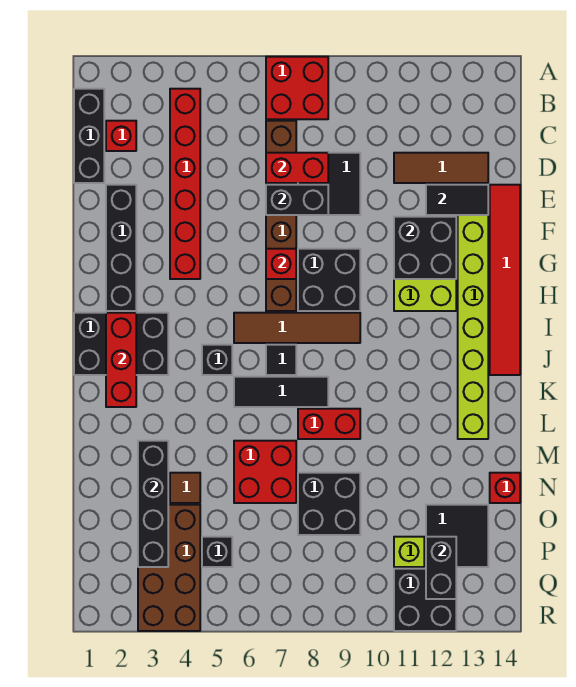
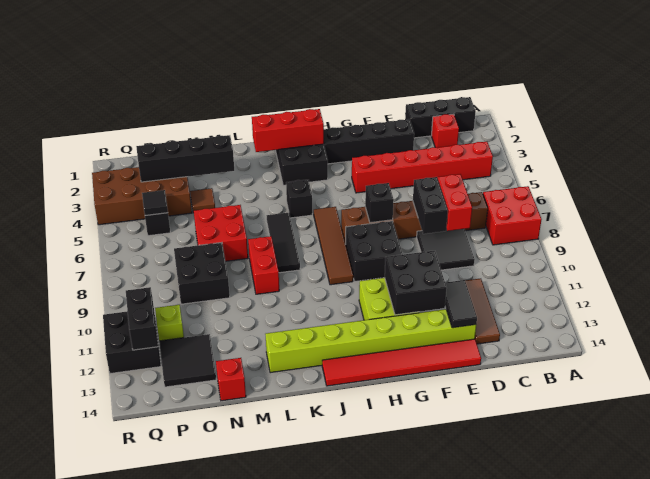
red 1x1 brick [266,249,296,279] -> black 1x1 brick [365,183,394,223]
black 1x1 tile [266,345,296,375] -> black 1x1 tile moved to [142,190,168,215]
black 1x2 brick [426,537,456,599] -> black 1x2 brick turned to [126,287,158,350]

